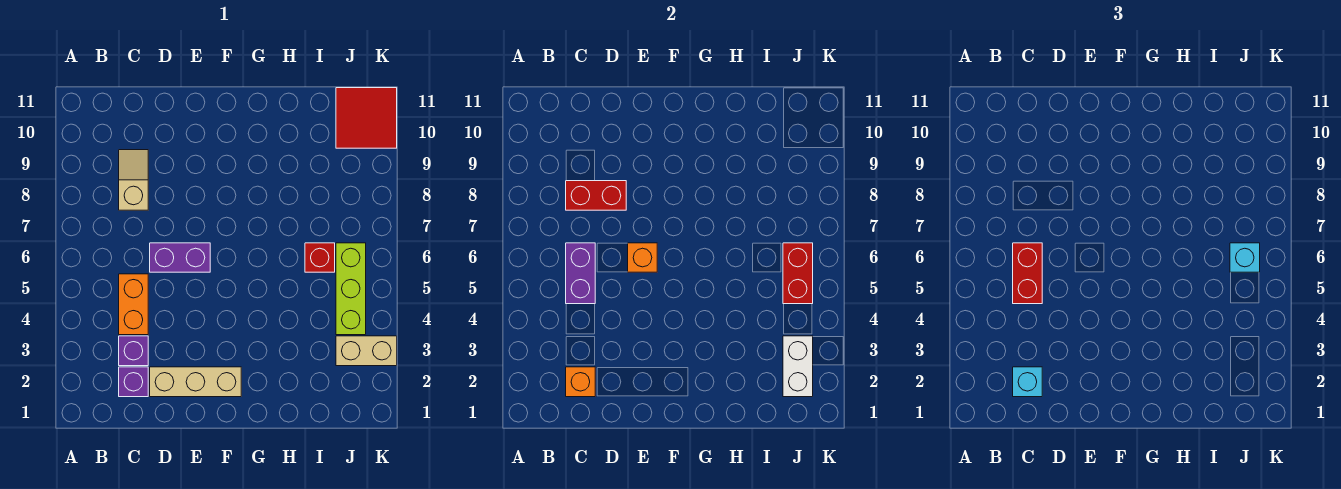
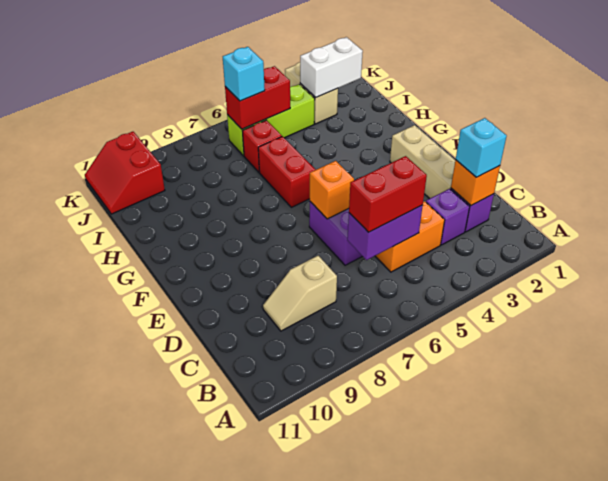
red 1x2 brick [566,181,626,210] -> red 1x2 brick moved to [258,137,316,207]
red 2x2 tile [336,88,397,148] -> red 2x2 slope [85,132,165,214]

